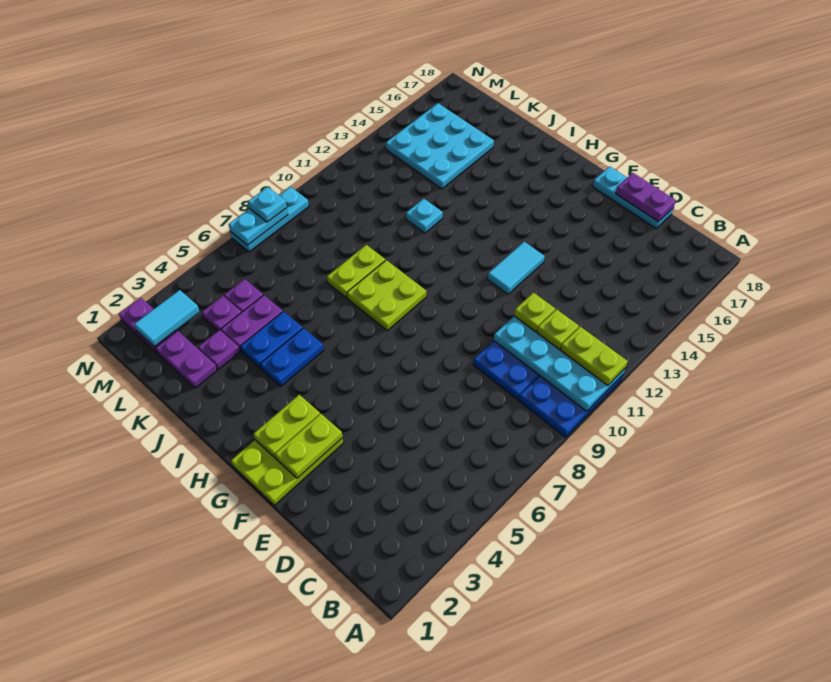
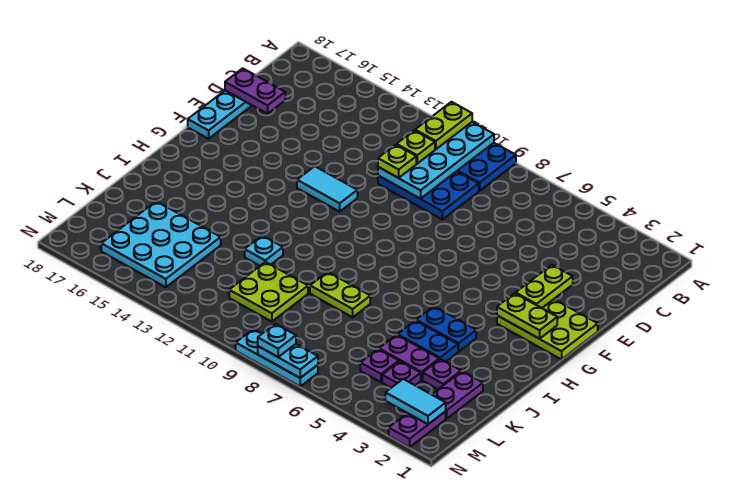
purple 1x2 plate [616,173,676,222] -> purple 1x2 plate turned to [225,68,285,114]
lime 1x2 plate [275,414,343,478] -> lime 1x2 plate turned to [516,265,573,308]
lime 2x2 plate [347,260,426,330] -> lime 2x2 plate moved to [229,262,308,322]

